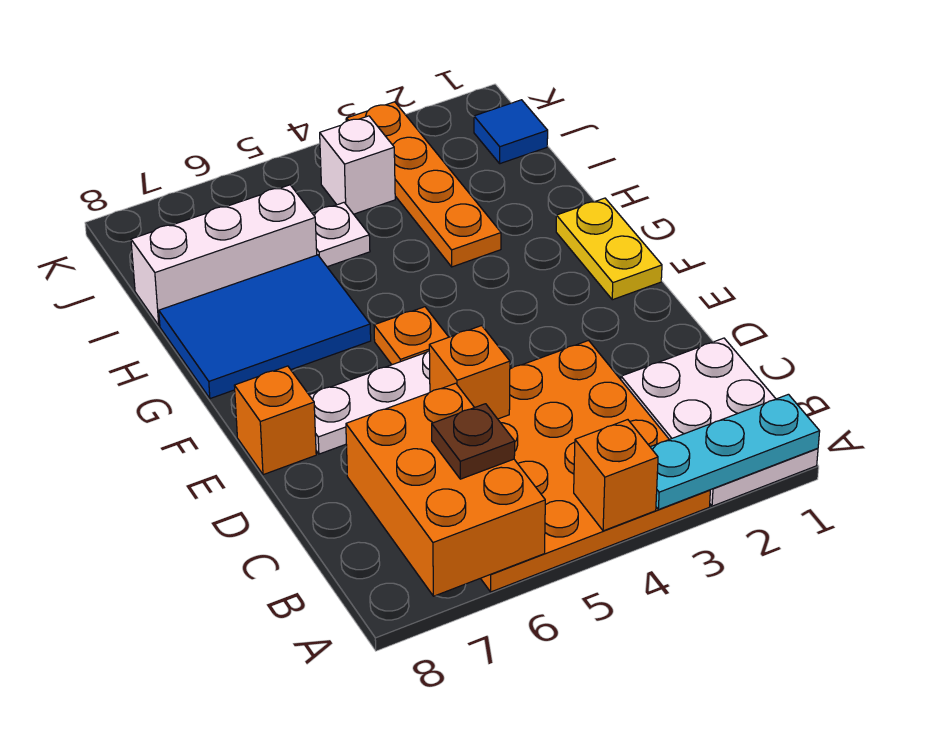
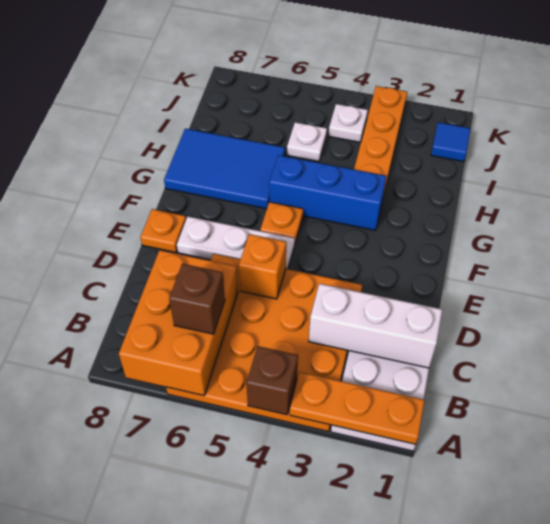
cyan 1x3 plate [651,394,820,510] -> orange 1x3 plate [290,372,425,444]
orange 1x1 brick [574,420,658,531] -> brown 1x1 brick [247,346,298,415]
brown 1x1 plate [432,404,515,479] -> brown 1x1 brick [169,264,225,334]
orange 1x1 brick [234,366,316,475] -> orange 1x1 plate [140,209,186,252]
yellow 1x2 plate [556,198,662,300] -> none
none -> blue 1x3 brick [269,155,386,230]
white 1x3 brick [131,185,317,325] -> white 1x3 brick moved to [309,284,442,368]
white 1x1 brick [320,116,395,214] -> white 1x1 plate [328,104,368,142]

